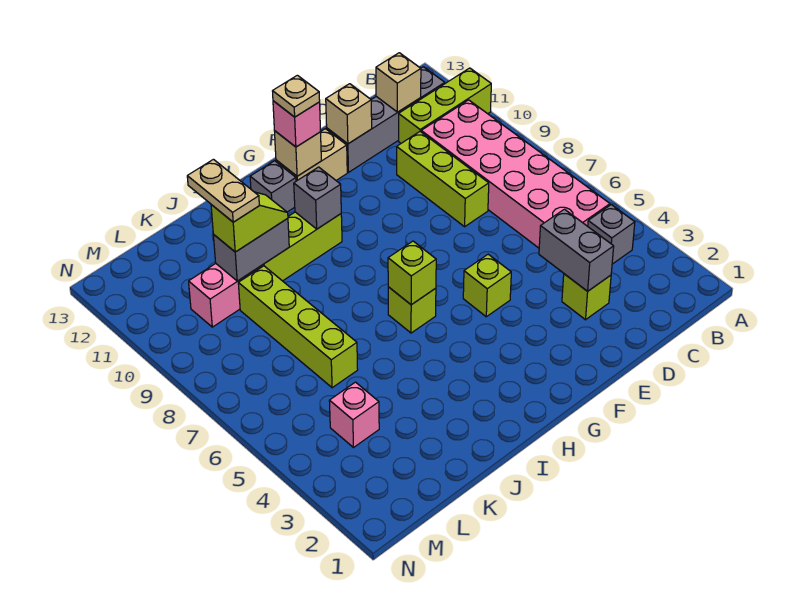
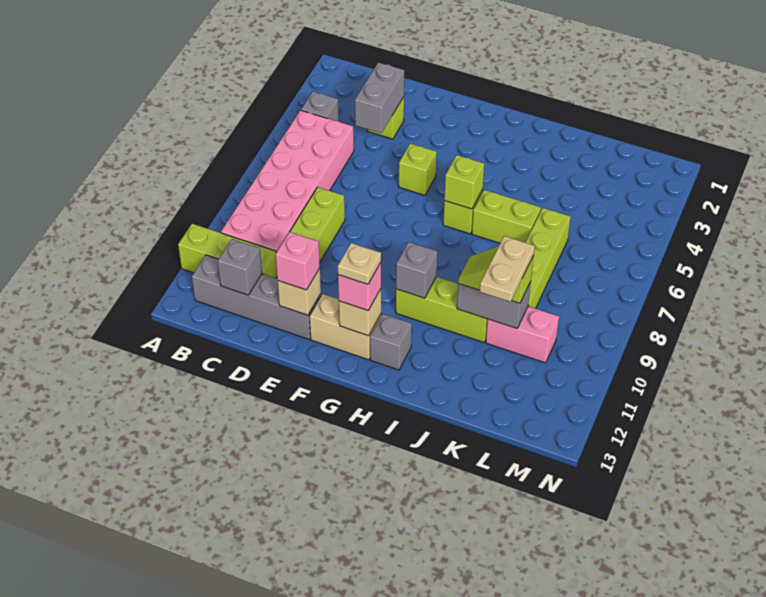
tan 1x1 brick [376,53,421,112] -> grey 1x1 brick [218,239,262,295]
none -> lime 1x2 brick [472,190,541,243]
pink 1x1 brick [329,382,379,447] -> pink 1x1 brick moved to [276,232,320,290]

